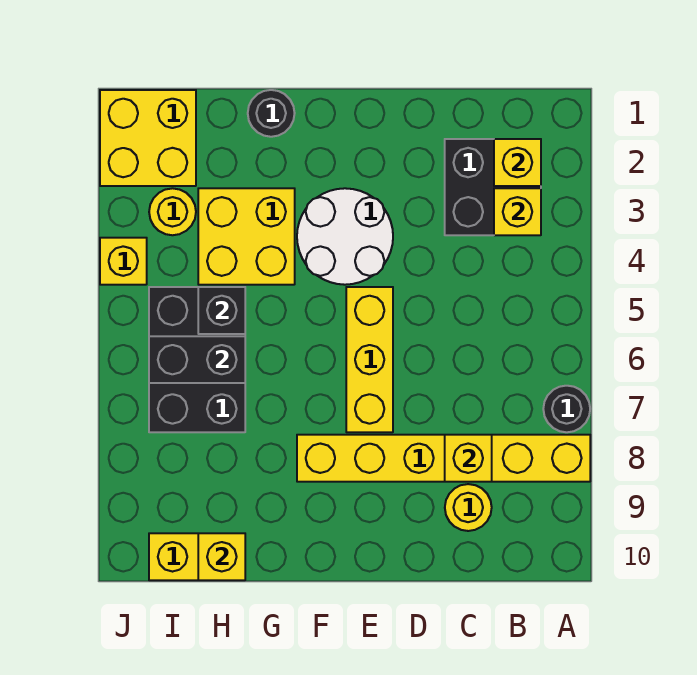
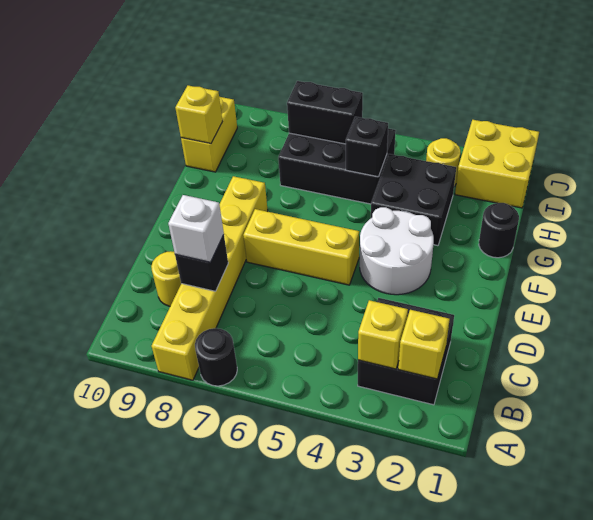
yellow 1x1 brick [445,435,492,482] -> black 1x1 brick [175,235,228,291]
none -> white 1x1 brick [168,195,224,262]
yellow 2x2 brick [198,188,295,285] -> black 2x2 brick [371,154,456,246]
black 1x2 brick [149,336,245,383] -> black 1x2 brick turned to [287,81,363,144]
yellow 1x1 brick [100,238,147,285] -> none

